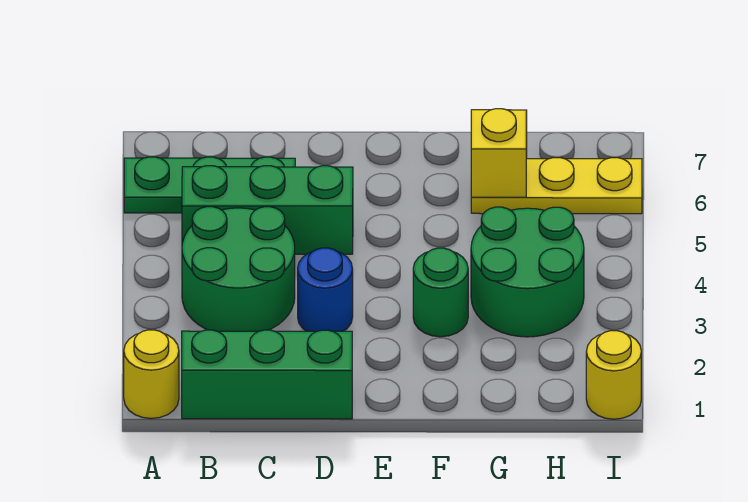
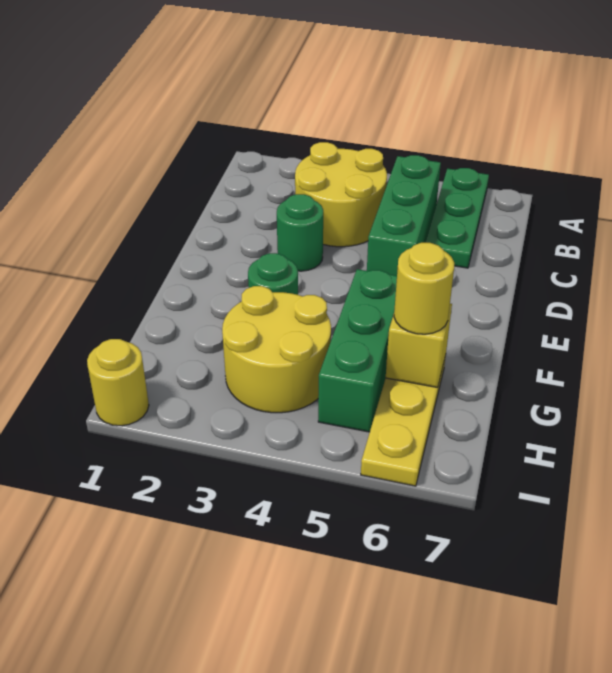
yellow 1x1 round brick [124,330,179,419] -> yellow 1x1 round brick moved to [394,243,454,334]
green 1x3 brick [182,330,352,419] -> green 1x3 brick moved to [318,269,397,432]
green 2x2 round brick [182,207,295,331] -> yellow 2x2 round brick [295,142,387,247]
blue 1x1 round brick [298,248,353,331] -> green 1x1 round brick [277,194,323,271]
green 2x2 round brick [471,207,584,337] -> yellow 2x2 round brick [222,286,331,413]

